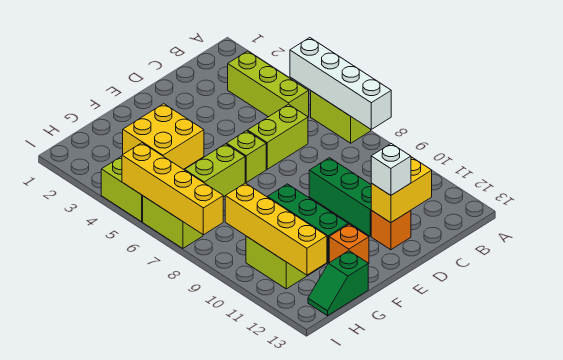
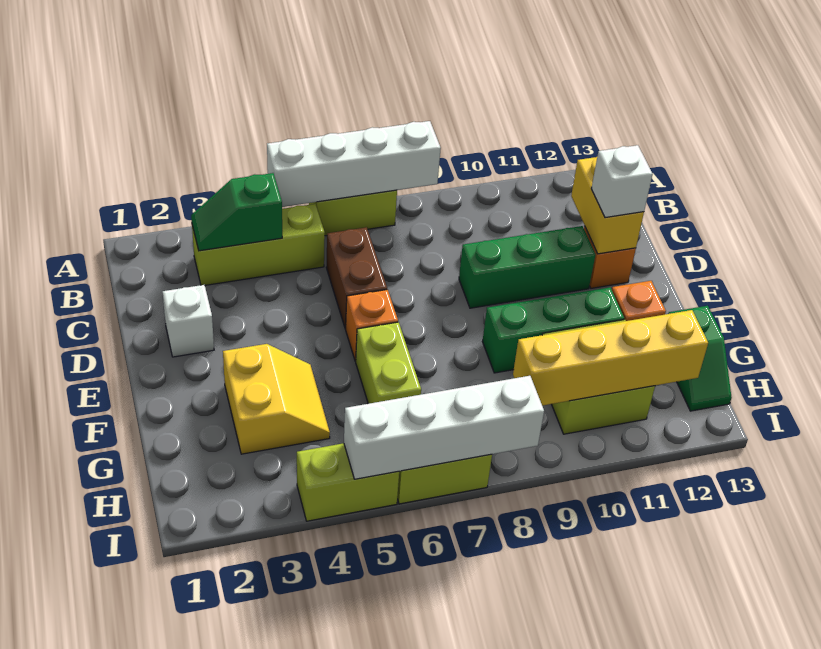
none -> green 1x2 slope [191,173,282,251]
lime 1x2 brick [248,104,308,169] -> brown 1x2 brick [326,227,387,329]
none -> white 1x1 brick [163,285,214,357]
lime 1x1 brick [227,131,266,182] -> orange 1x1 brick [346,290,398,361]
yellow 2x2 brick [123,104,204,169] -> yellow 2x2 slope [223,344,330,454]
yellow 1x4 brick [122,143,223,235] -> white 1x4 brick [344,376,544,479]

